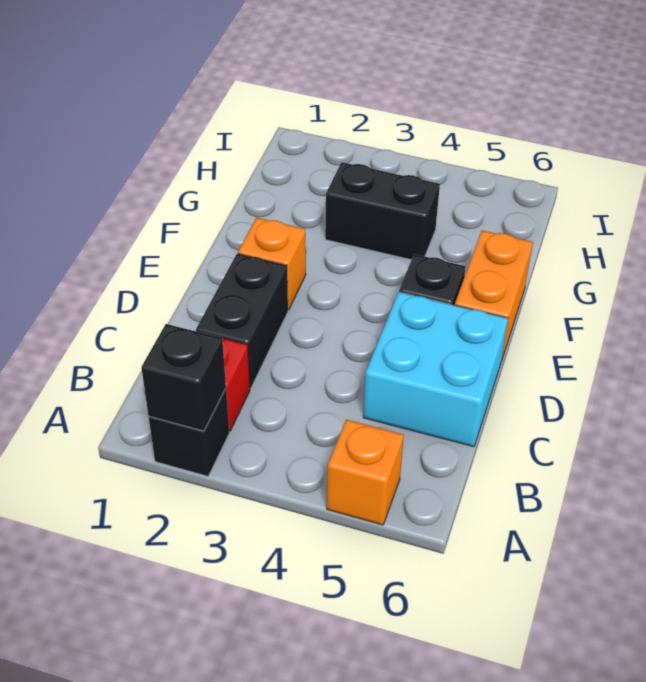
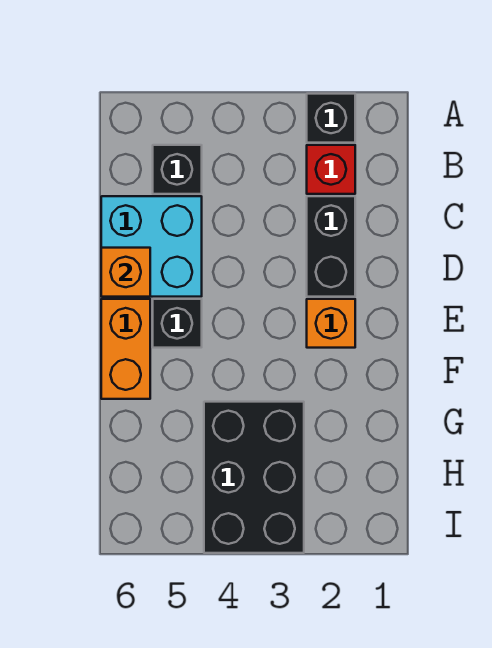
black 1x1 brick [141,324,226,431] -> black 1x1 brick moved to [153,145,202,194]
orange 1x1 brick [327,420,404,525] -> orange 1x1 brick moved to [101,248,150,297]
black 1x2 brick [325,162,440,260] -> black 2x3 brick [204,402,304,553]

